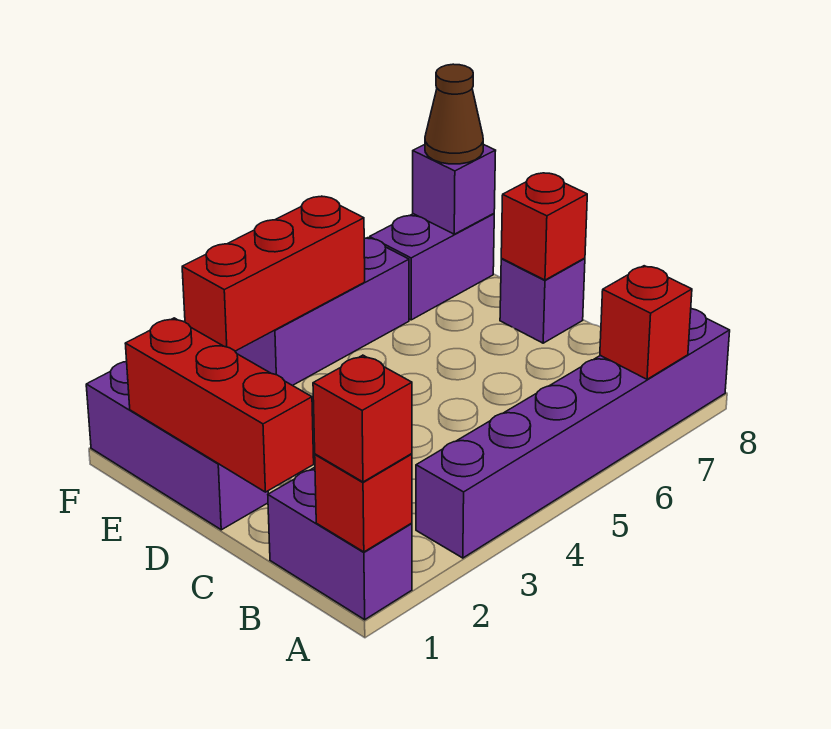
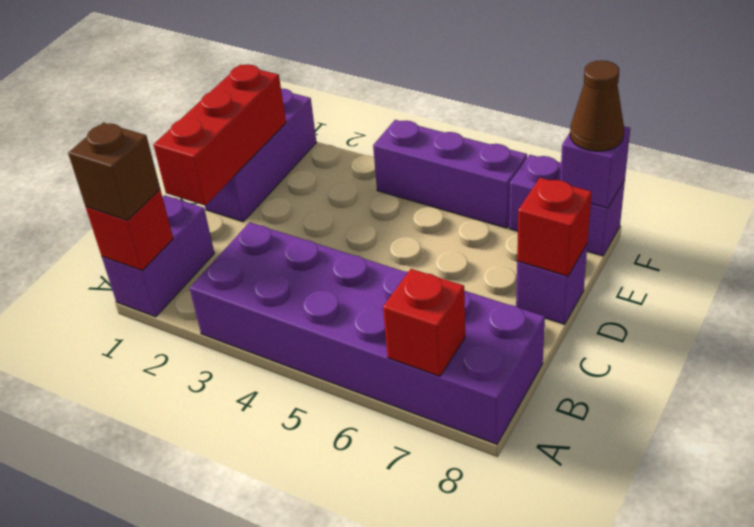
red 1x1 brick [313,355,412,482] -> brown 1x1 brick [68,123,160,220]
purple 1x6 brick [416,309,730,558] -> purple 2x6 brick [189,222,545,444]
red 1x3 brick [182,196,365,351] -> none

